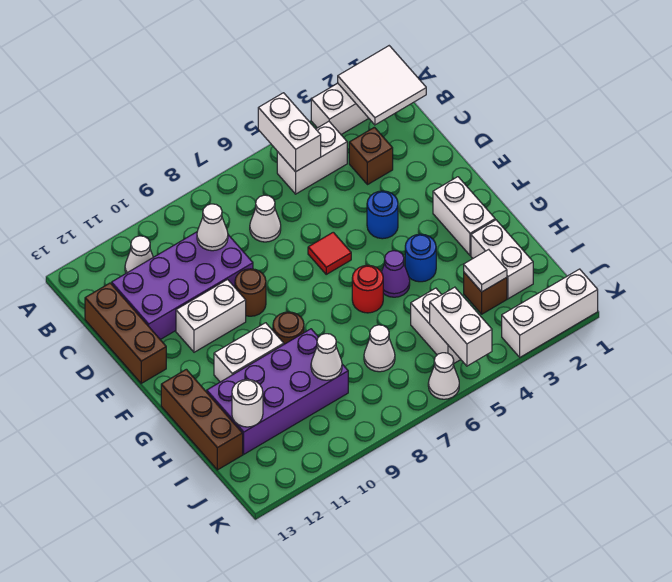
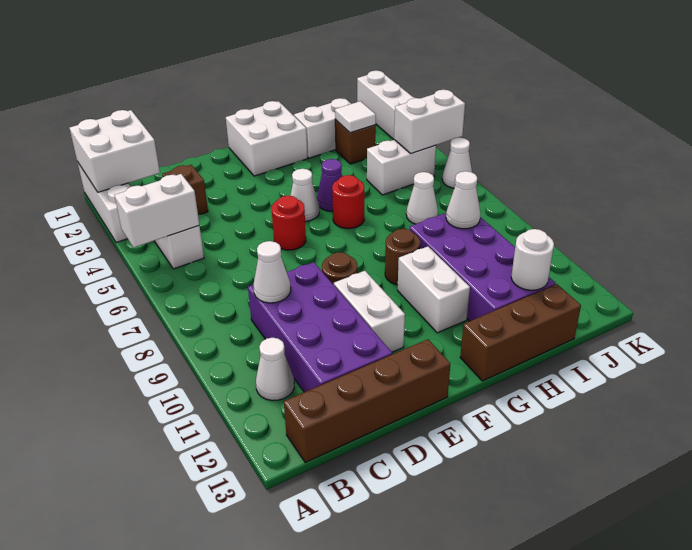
white 2x2 tile [338,46,426,125] -> white 2x2 brick [70,110,160,192]
white 1x1 cone [250,195,281,242] -> white 1x1 cone moved to [290,169,319,221]
brown 1x3 brick [85,283,166,383] -> brown 1x4 brick [284,339,450,463]
blue 1x1 round brick [367,191,398,239] -> none
red 1x1 tile [308,232,351,274] -> red 1x1 round brick [272,196,306,250]
white 1x2 brick [433,177,495,255] -> white 2x2 brick [226,101,308,176]
blue 1x1 round brick [405,234,436,282] -> none

